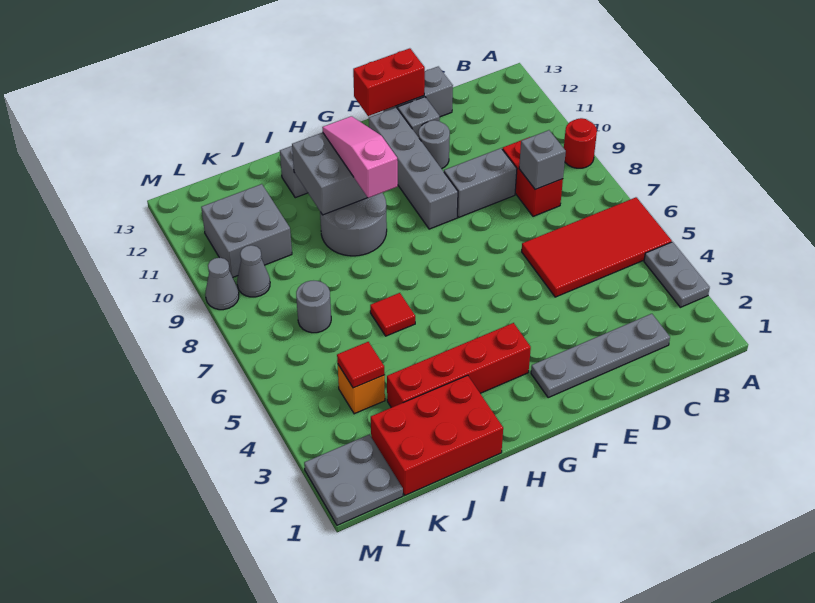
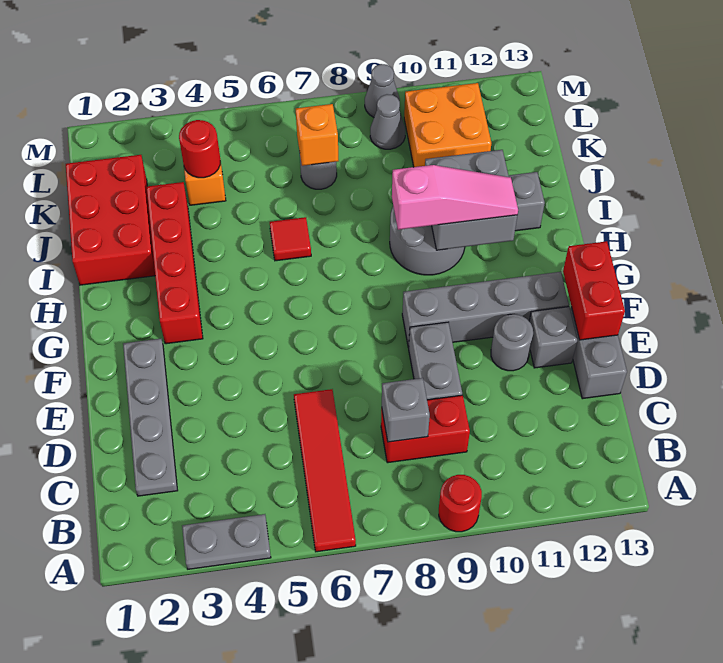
red 2x4 tile [522,197,672,297] -> red 1x4 tile [294,389,356,552]
red 1x1 tile [337,342,385,388] -> red 1x1 round brick [179,120,220,178]
none -> orange 1x1 brick [296,104,339,166]
grey 2x2 brick [201,184,292,277] -> orange 2x2 brick [404,83,491,167]
grey 2x2 plate [304,434,403,525] -> none

